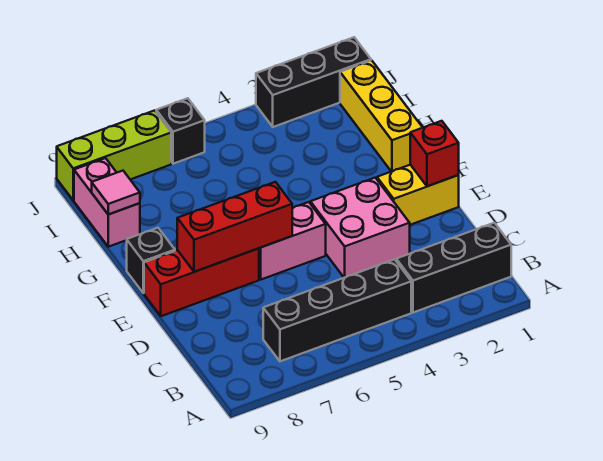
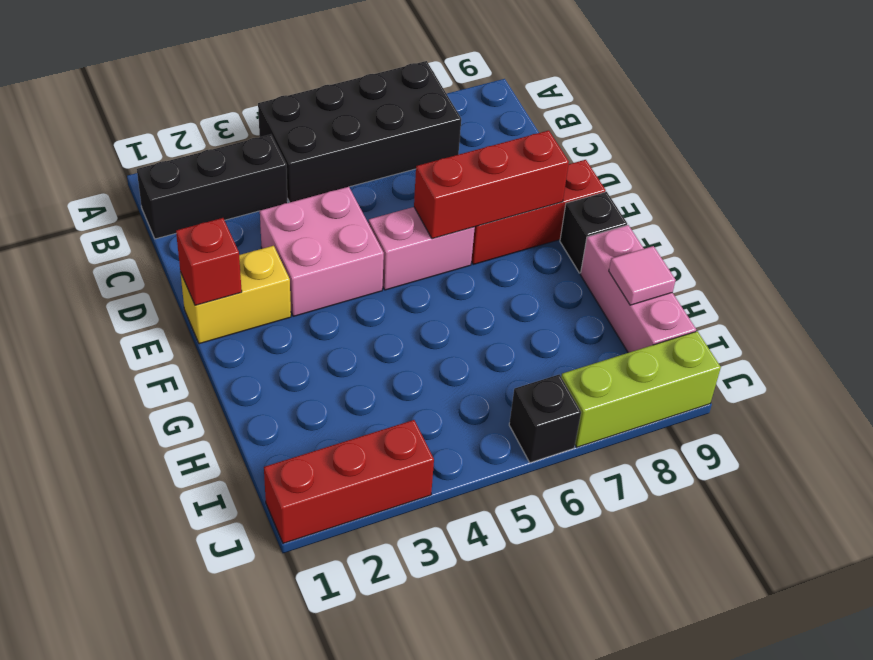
black 1x4 brick [263,259,411,361] -> black 2x4 brick [258,61,461,202]
yellow 1x3 brick [340,60,423,172] -> none
pink 1x2 brick [74,158,140,247] -> pink 1x3 brick [580,225,696,353]
black 1x3 brick [256,37,371,127] -> red 1x3 brick [264,420,434,543]

